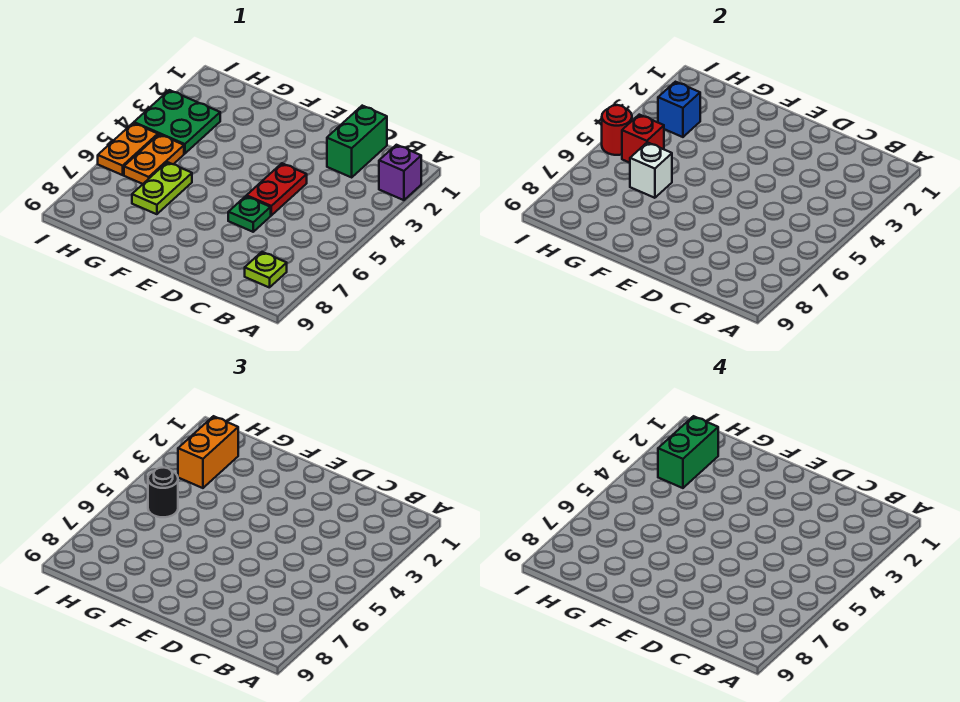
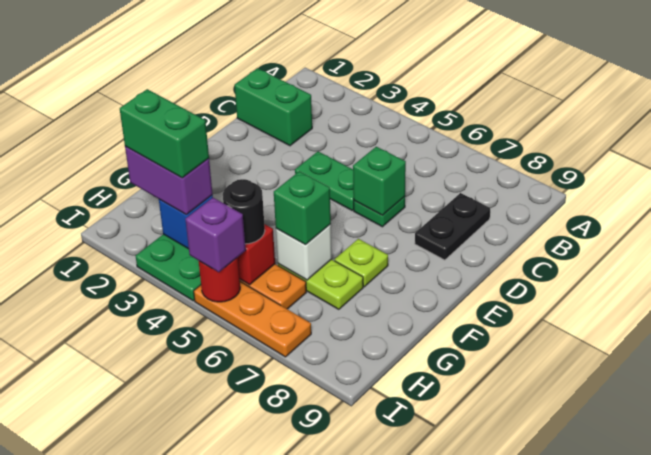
purple 1x1 brick [379,145,421,200] -> purple 1x1 brick moved to [185,198,246,272]
lime 1x1 plate [245,252,287,288] -> lime 1x1 plate moved to [334,239,388,287]
none -> black 1x2 plate [415,193,490,260]
red 1x2 plate [247,163,307,215] -> green 1x2 plate [295,151,354,210]
none -> green 1x1 brick [353,147,406,215]
none -> green 1x1 brick [274,171,331,245]
orange 1x2 brick [178,416,238,488] -> purple 1x2 brick [125,146,213,214]
orange 1x2 plate [98,123,158,175] -> orange 1x3 plate [194,282,311,357]

